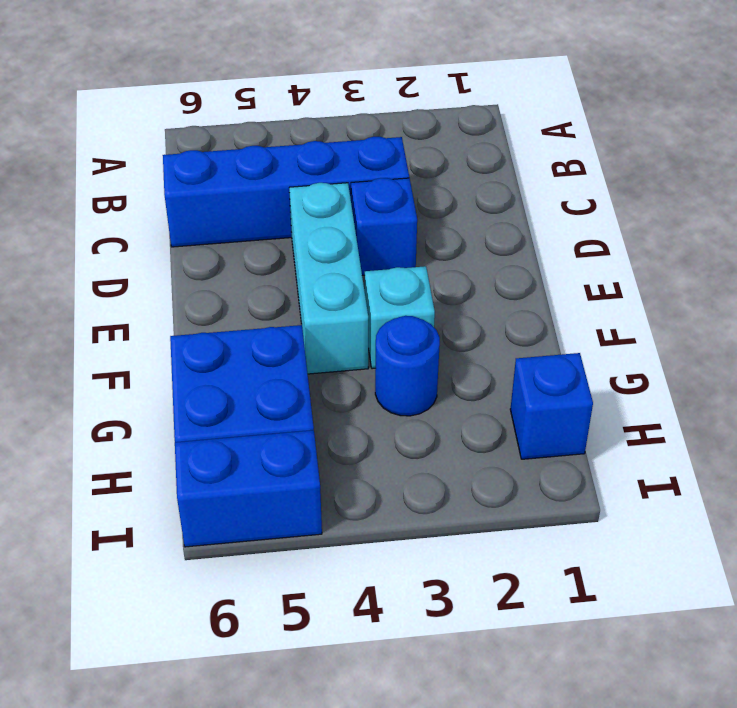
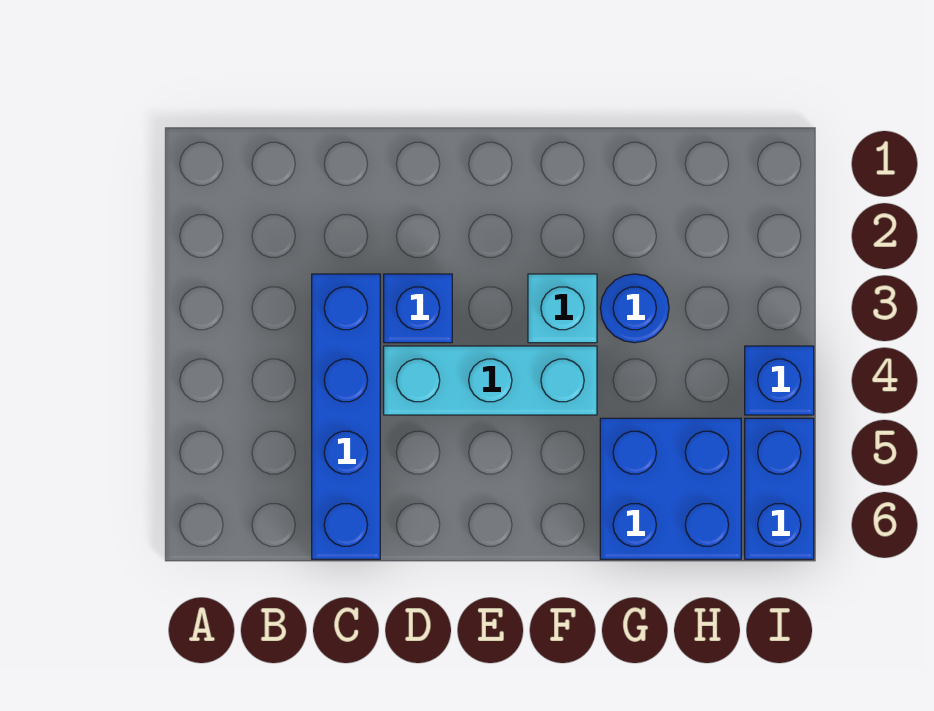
blue 1x1 brick [510,353,593,459] -> blue 1x1 brick moved to [745,346,814,415]

